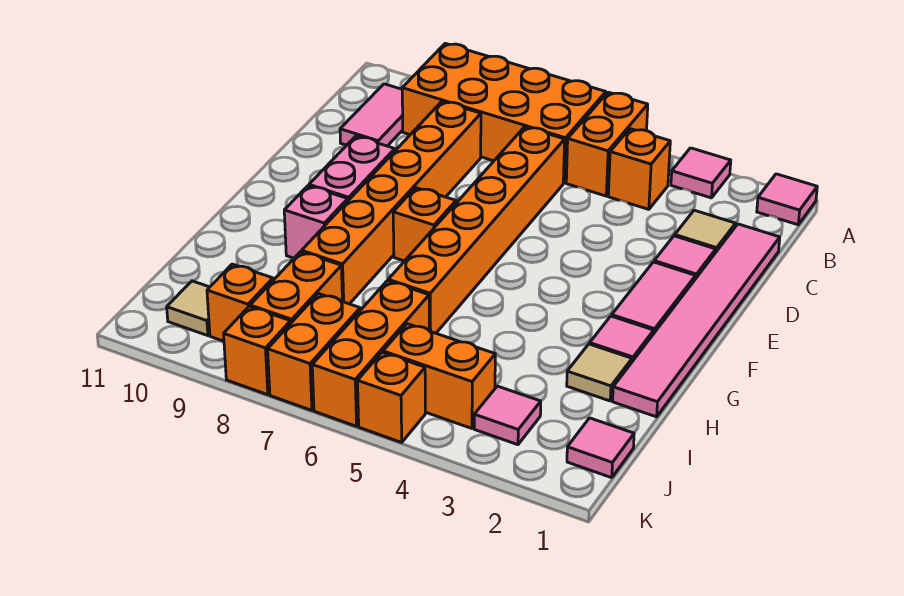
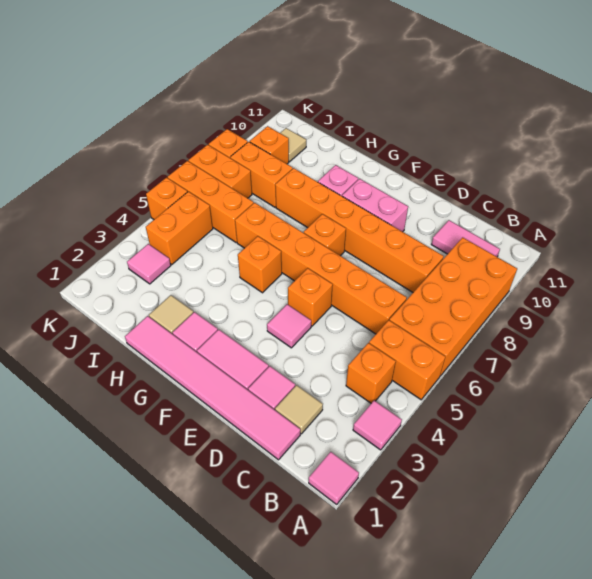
none -> orange 1x1 brick [288,268,333,326]
none -> orange 1x1 brick [238,236,282,293]
pink 1x1 tile [567,418,634,478] -> pink 1x1 tile moved to [267,304,311,348]

